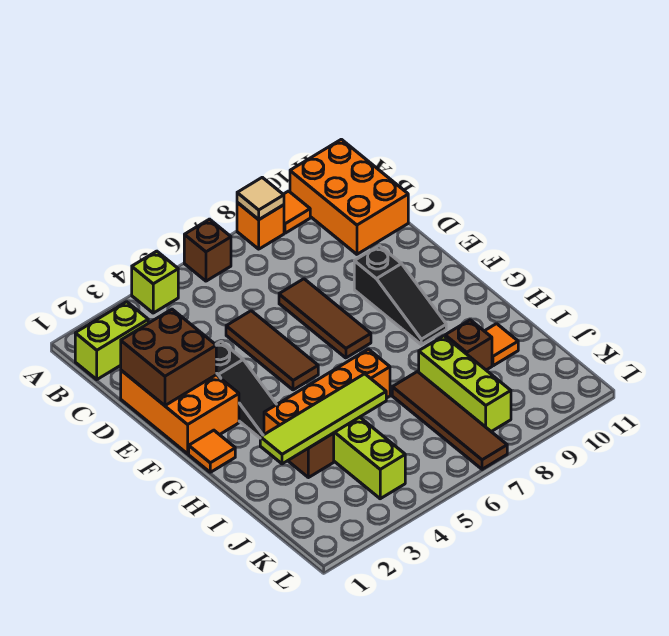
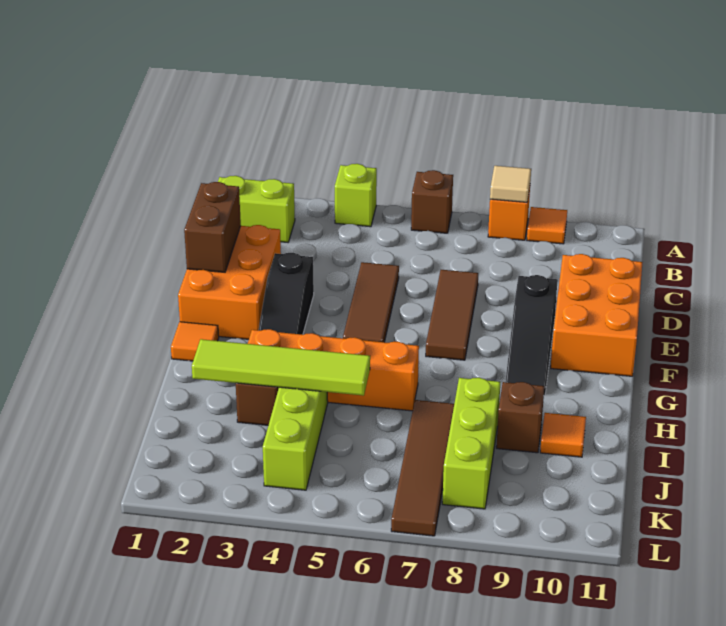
orange 2x3 brick [290,139,408,254] -> orange 2x3 brick moved to [551,254,642,376]
brown 2x2 brick [121,309,216,406] -> brown 1x2 brick [184,182,241,272]

